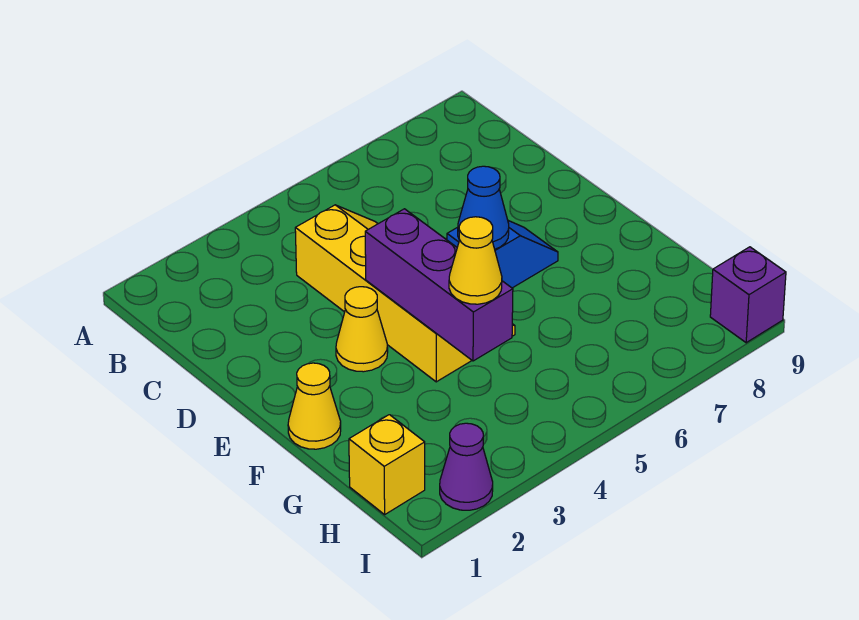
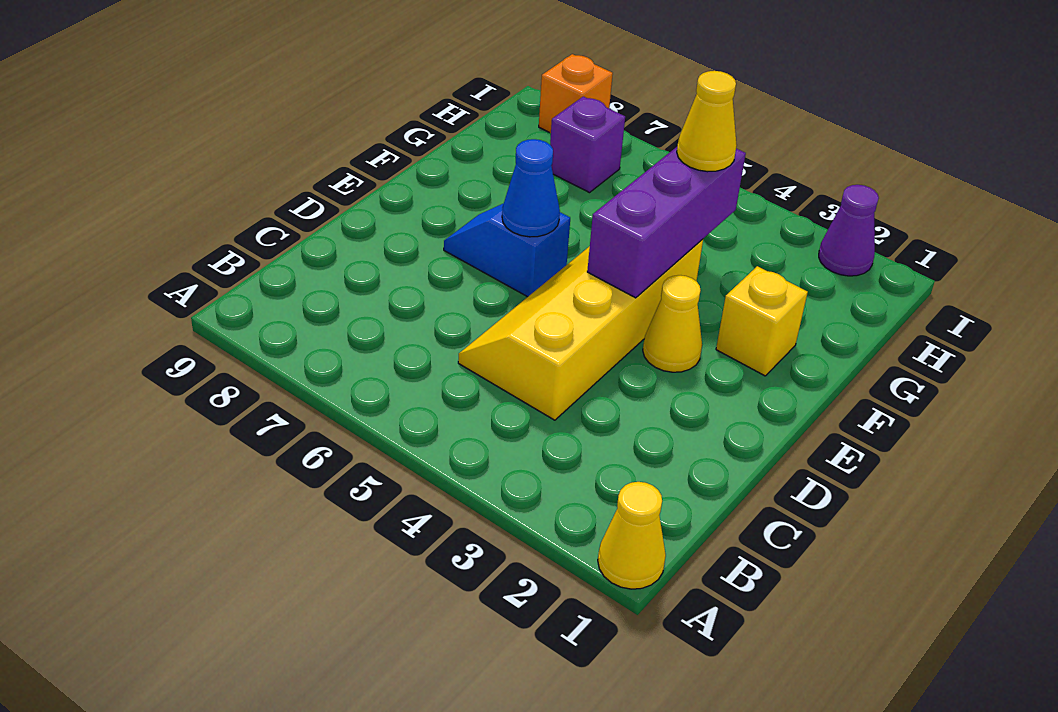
yellow 1x1 cone [288,363,341,449] -> yellow 1x1 cone moved to [598,482,666,589]
yellow 1x1 brick [349,415,425,514] -> yellow 1x1 brick moved to [716,266,808,376]
none -> orange 1x1 brick [539,54,613,133]
purple 1x1 brick [710,247,786,343] -> purple 1x1 brick moved to [550,96,625,193]

